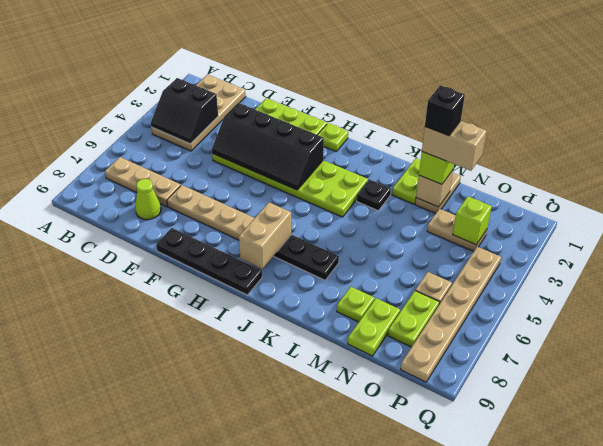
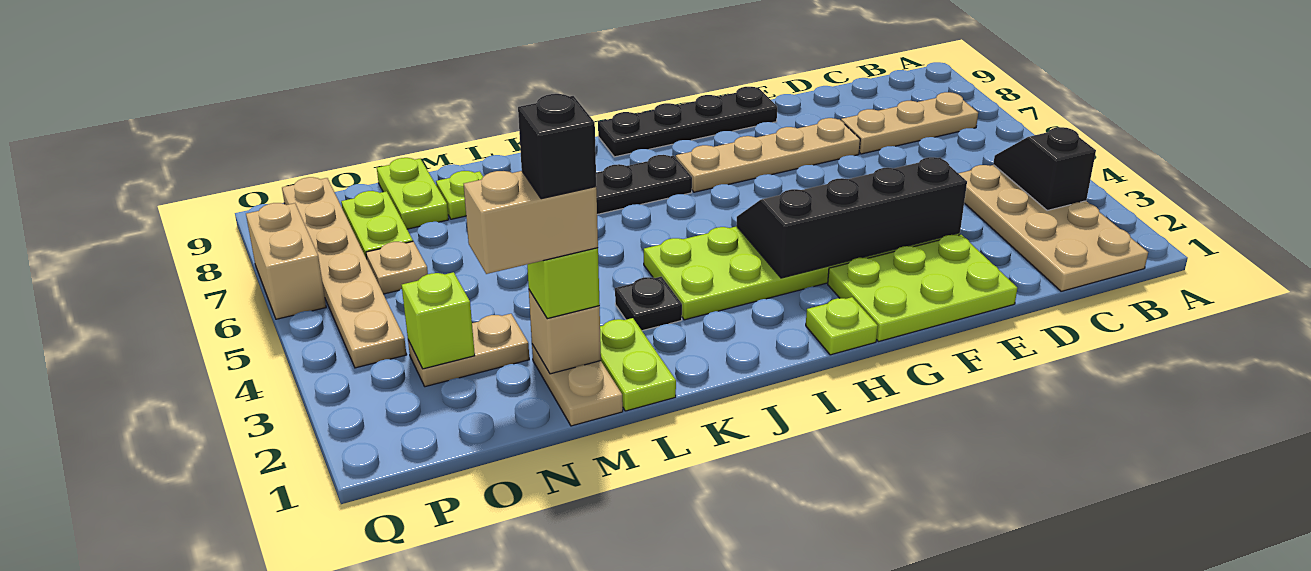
black 2x2 slope [151,78,218,144] -> black 1x2 slope [993,127,1096,210]
lime 1x1 cone [135,179,161,220] -> none
tan 1x2 brick [239,202,291,269] -> tan 1x2 brick moved to [246,203,326,319]

